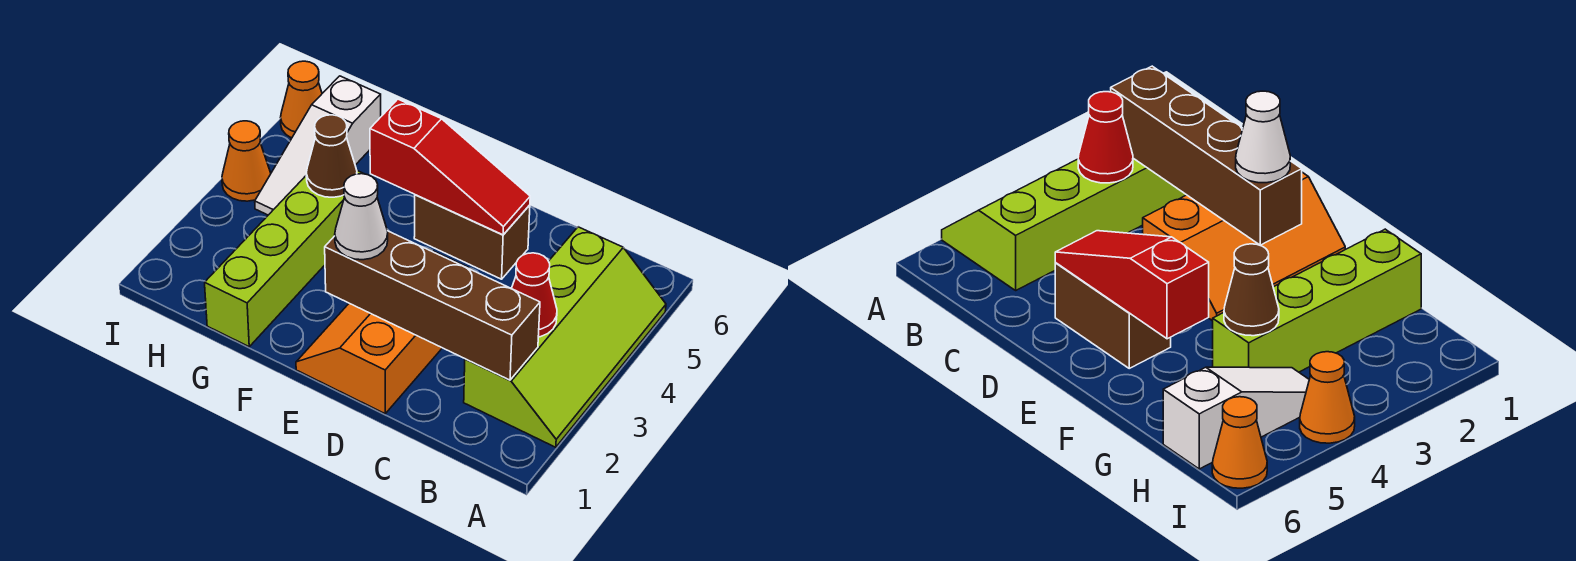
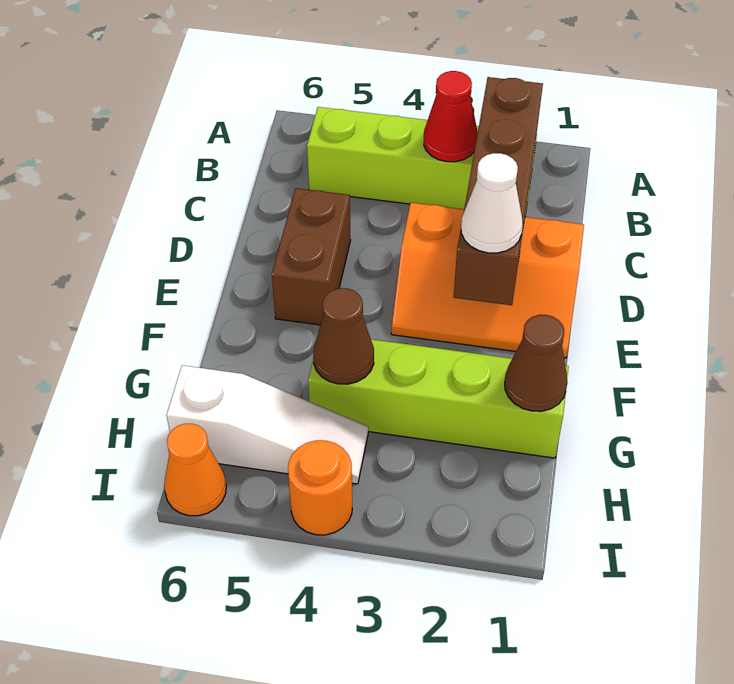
red 1x3 slope [370,99,530,235] -> none
none -> brown 1x1 cone [505,315,568,411]
orange 1x1 cone [222,121,271,201] -> orange 1x1 round brick [288,440,352,535]

